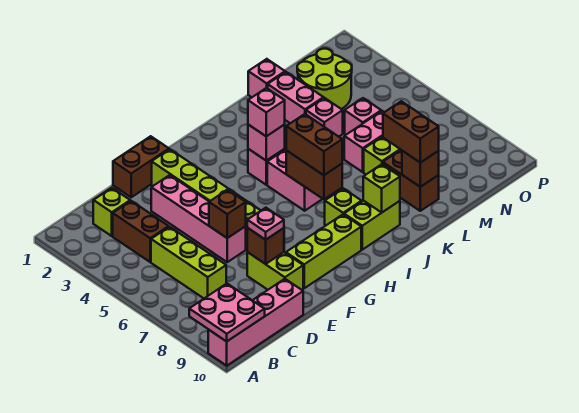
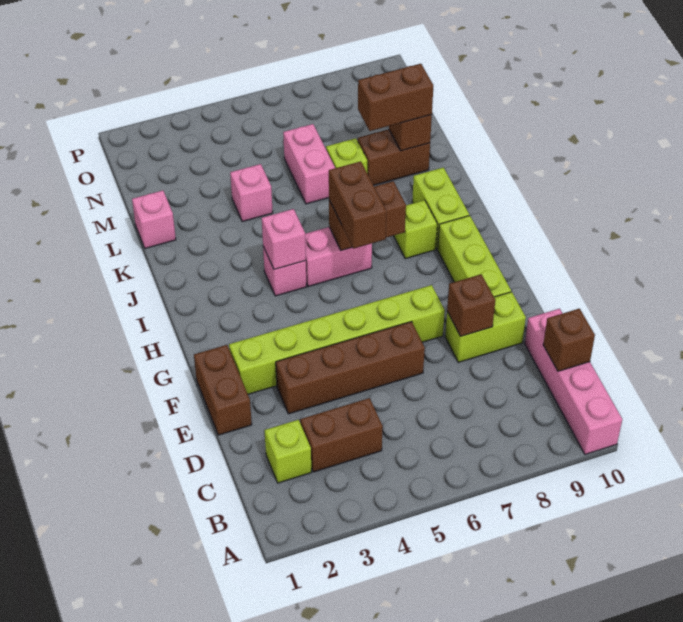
pink 2x2 plate [189,284,265,341] -> none
lime 1x3 brick [151,227,226,298] -> none
pink 1x4 brick [151,175,246,262] -> brown 1x4 brick [276,322,425,414]
brown 1x1 brick [209,190,246,238] -> brown 1x1 brick moved to [543,309,595,371]
pink 1x1 plate [247,208,284,240] -> none
pink 1x1 brick [248,88,285,136] -> none
brown 1x2 brick [286,114,342,175] -> brown 1x2 brick turned to [329,161,386,249]
lime 1x1 brick [363,164,400,212] -> none
pink 1x2 brick [268,72,324,123] -> none
lime 2x2 round brick [297,49,352,109] -> none
pink 1x1 brick [345,98,381,135] -> none

